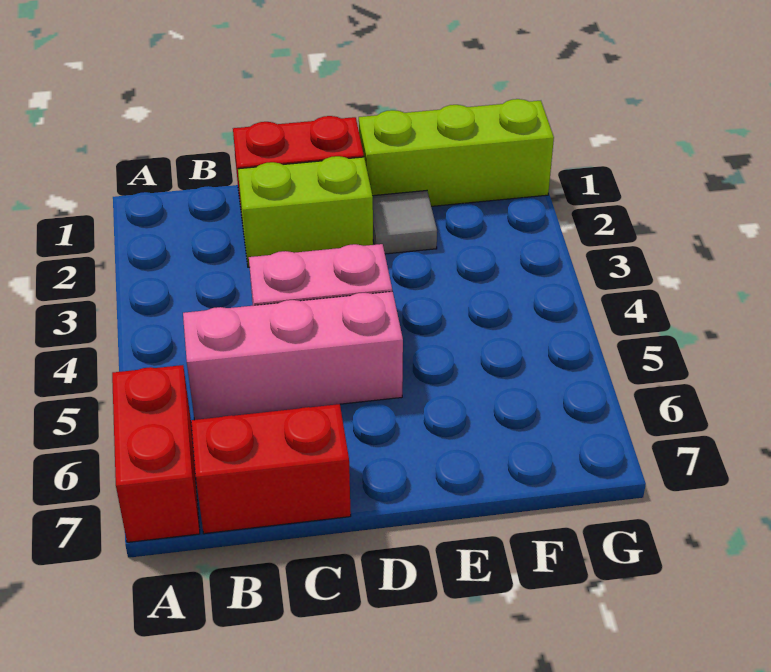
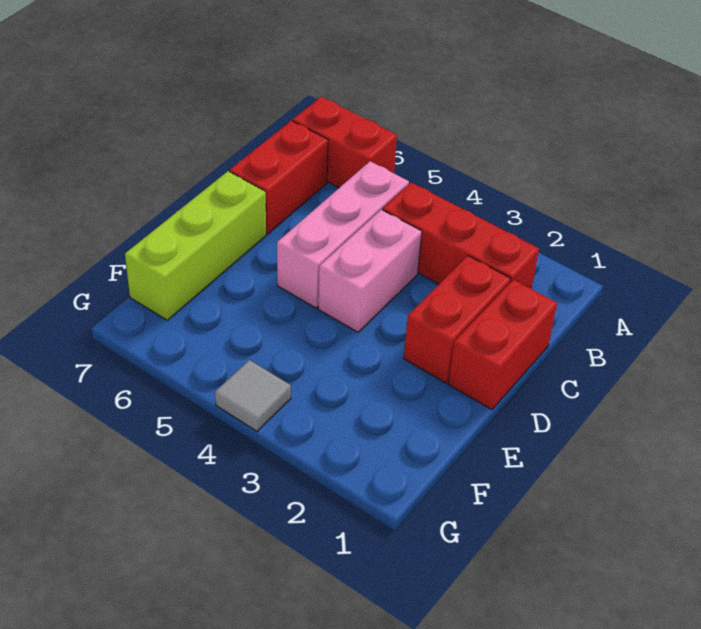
none -> red 1x3 brick [383,183,539,288]
lime 1x2 brick [238,156,373,267] -> red 1x2 brick [404,256,511,383]
lime 1x3 brick [359,99,554,206] -> lime 1x3 brick moved to [125,171,266,320]
grey 1x1 tile [373,191,437,254] -> grey 1x1 tile moved to [215,360,291,431]

